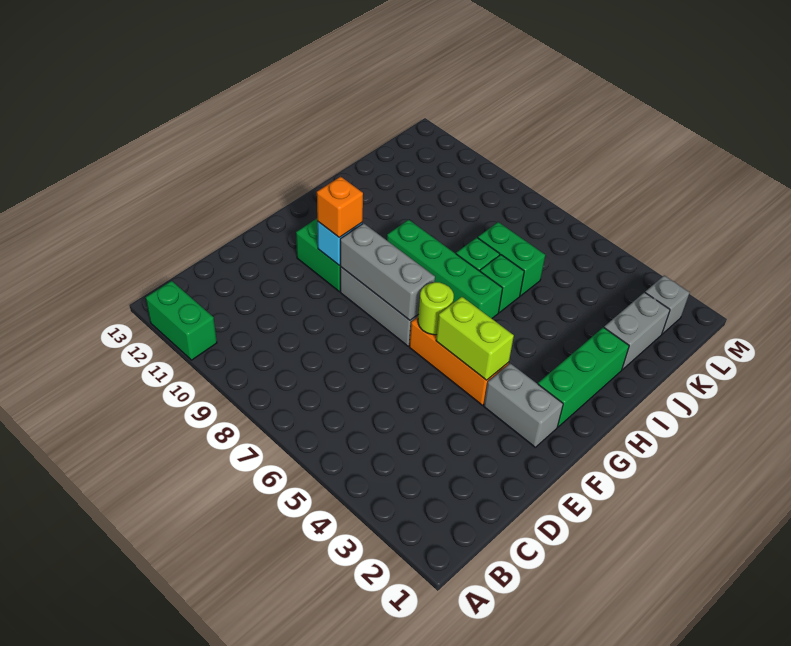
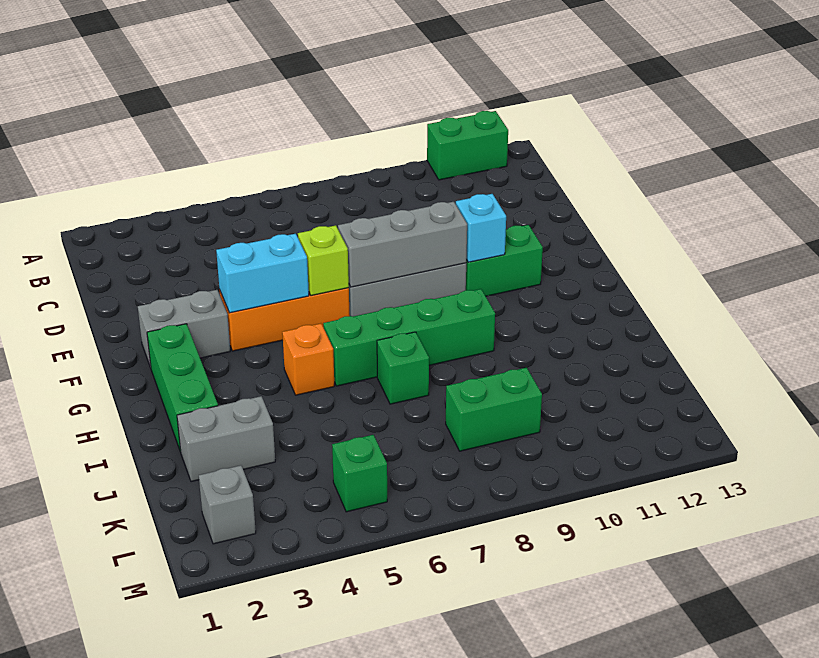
lime 1x2 brick [436,297,514,380] -> cyan 1x2 brick [216,234,309,313]
lime 1x1 round brick [418,282,454,335] -> lime 1x1 brick [298,225,349,296]
orange 1x1 brick [317,177,363,237] -> orange 1x1 brick moved to [282,324,334,395]
green 1x1 brick [480,255,524,312] -> green 1x1 brick moved to [332,435,387,512]
grey 1x2 brick [604,292,670,370] -> grey 1x2 brick turned to [177,396,275,482]
green 1x2 brick [478,222,545,296] -> green 1x2 brick moved to [446,368,542,451]

